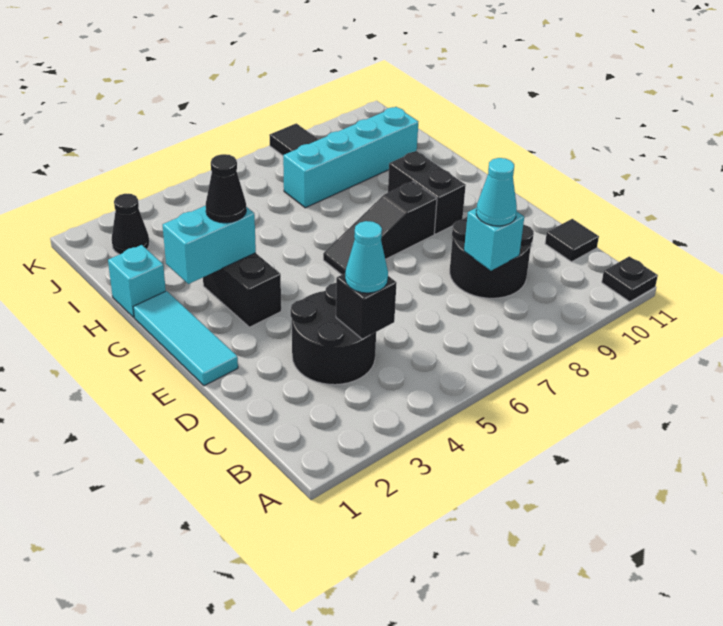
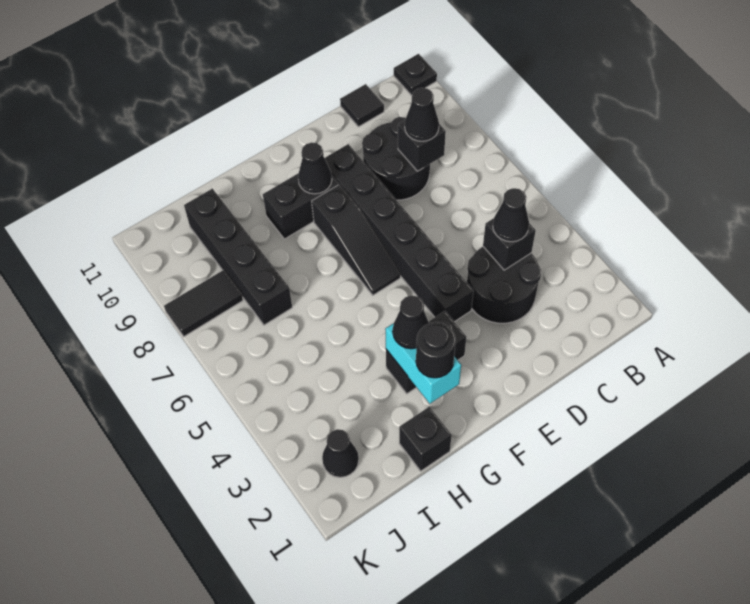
cyan 1x1 cone [345,221,388,293] -> black 1x1 cone [493,188,529,242]
cyan 1x1 brick [464,208,524,271] -> black 1x1 brick [398,121,446,171]
cyan 1x1 cone [476,158,517,226] -> black 1x1 cone [405,88,439,141]
cyan 1x3 tile [133,291,238,386] -> none
none -> black 1x6 brick [325,144,473,322]
none -> black 1x1 cone [298,142,332,194]
none -> black 1x1 round brick [416,322,456,378]
cyan 1x1 brick [108,245,166,317] -> black 1x1 brick [399,407,452,471]
cyan 1x4 brick [283,107,418,208] -> black 1x4 brick [184,188,292,325]

